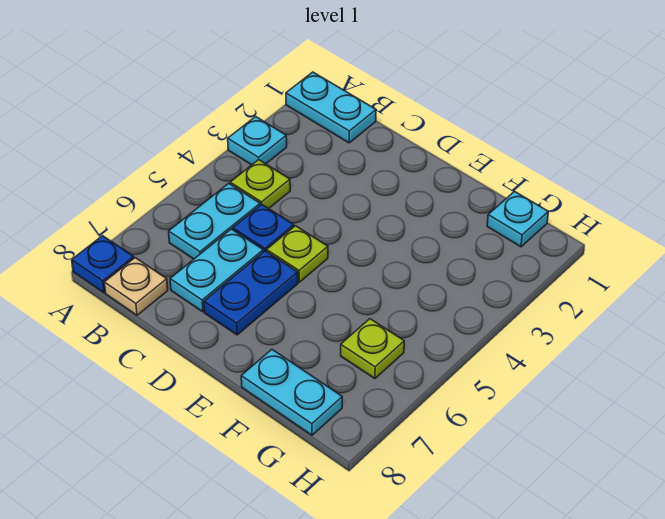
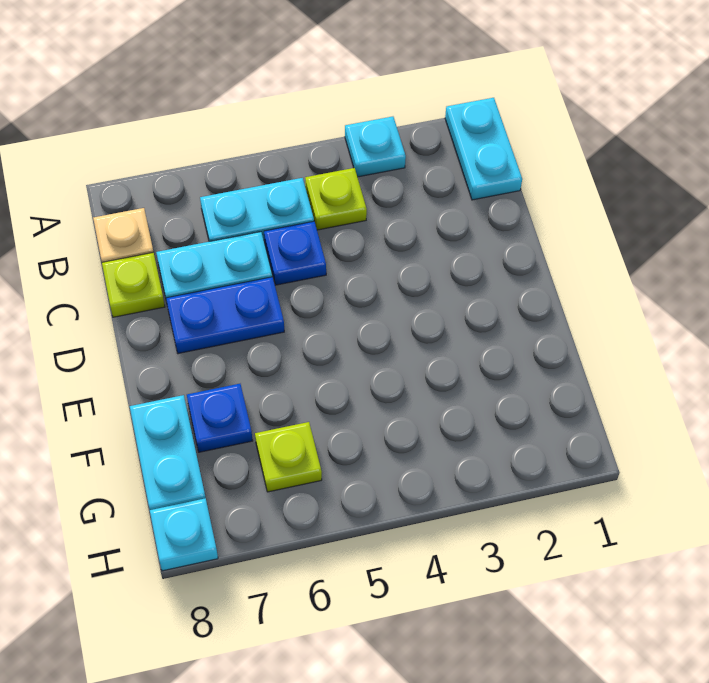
blue 1x1 plate [72,236,134,293] -> blue 1x1 plate moved to [187,384,252,452]
lime 1x1 plate [267,226,328,282] -> lime 1x1 plate moved to [102,252,165,317]
cyan 1x1 plate [487,192,548,247] -> cyan 1x1 plate moved to [150,498,218,571]

